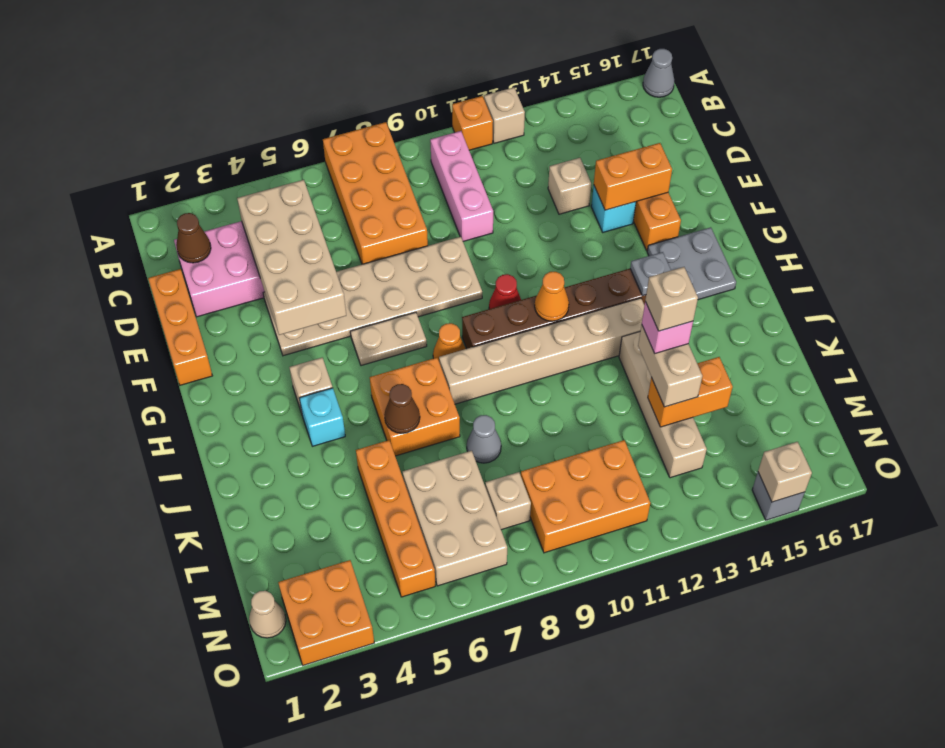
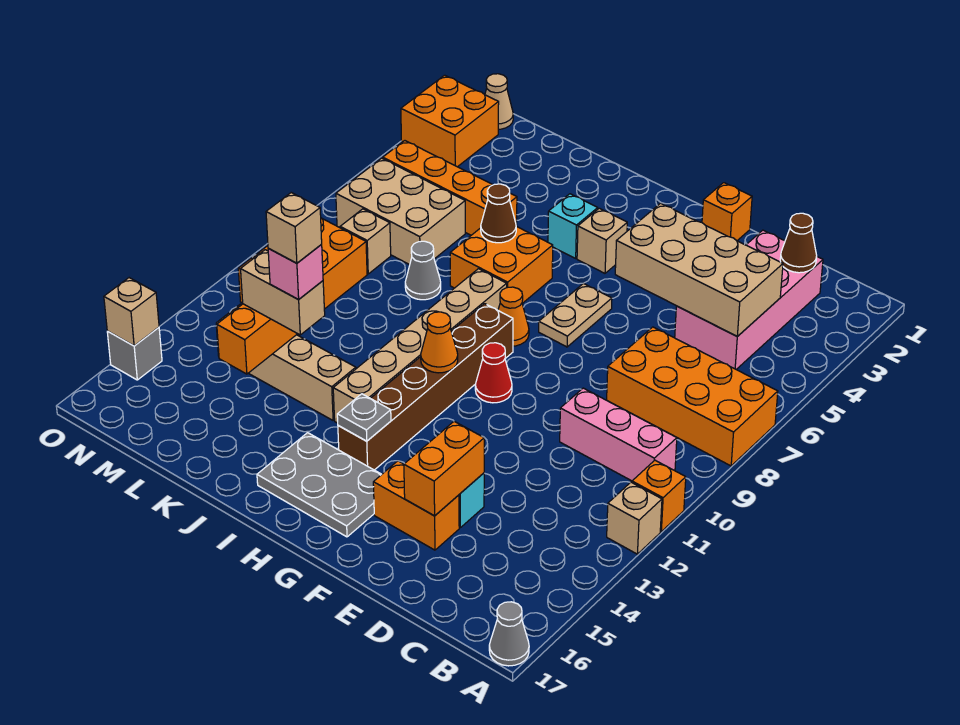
orange 1x3 brick [148,269,212,385] -> orange 1x1 brick [702,183,752,241]
tan 1x1 brick [548,158,591,214] -> none
tan 2x6 plate [263,237,482,356] -> none
grey 2x2 plate [647,227,736,300] -> grey 2x3 plate [257,433,382,537]

